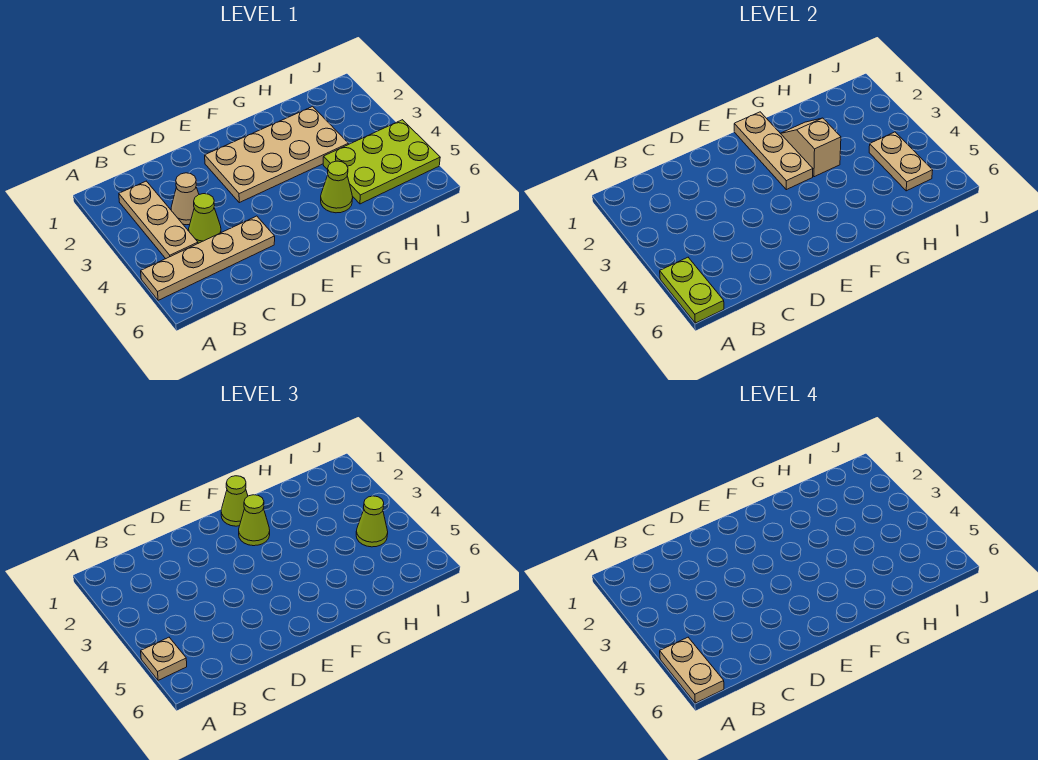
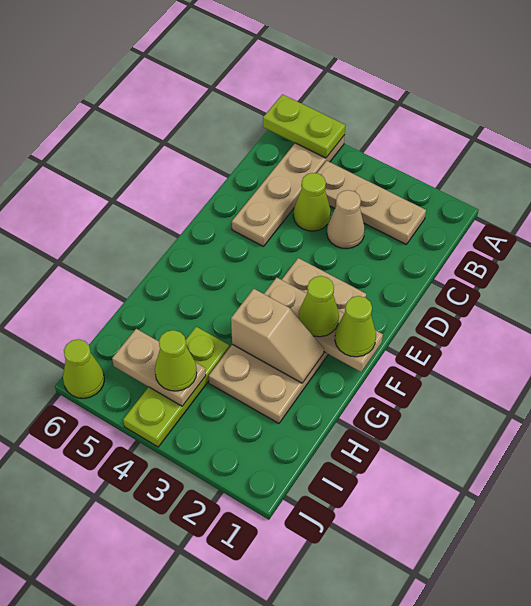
tan 1x1 plate [141,637,187,680] -> none
tan 1x2 plate [660,637,724,703] -> none
lime 1x1 cone [321,161,353,213] -> lime 1x1 cone moved to [63,339,104,398]
lime 2x3 plate [323,120,440,204] -> lime 1x3 plate [123,327,229,447]

